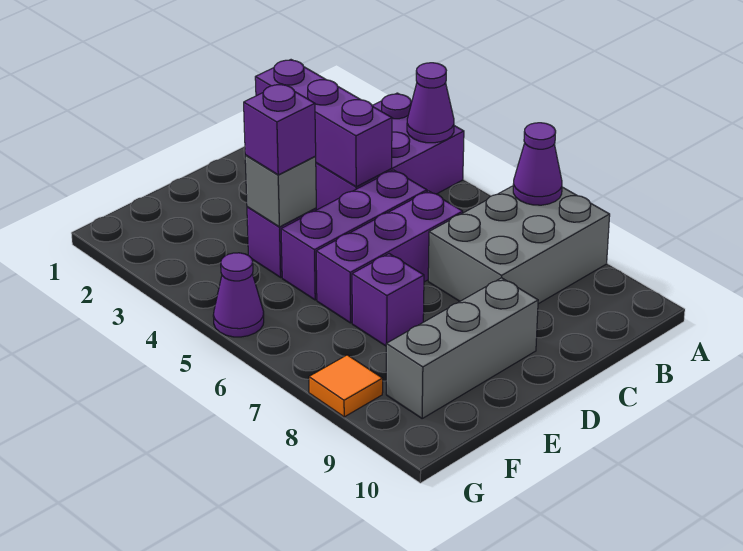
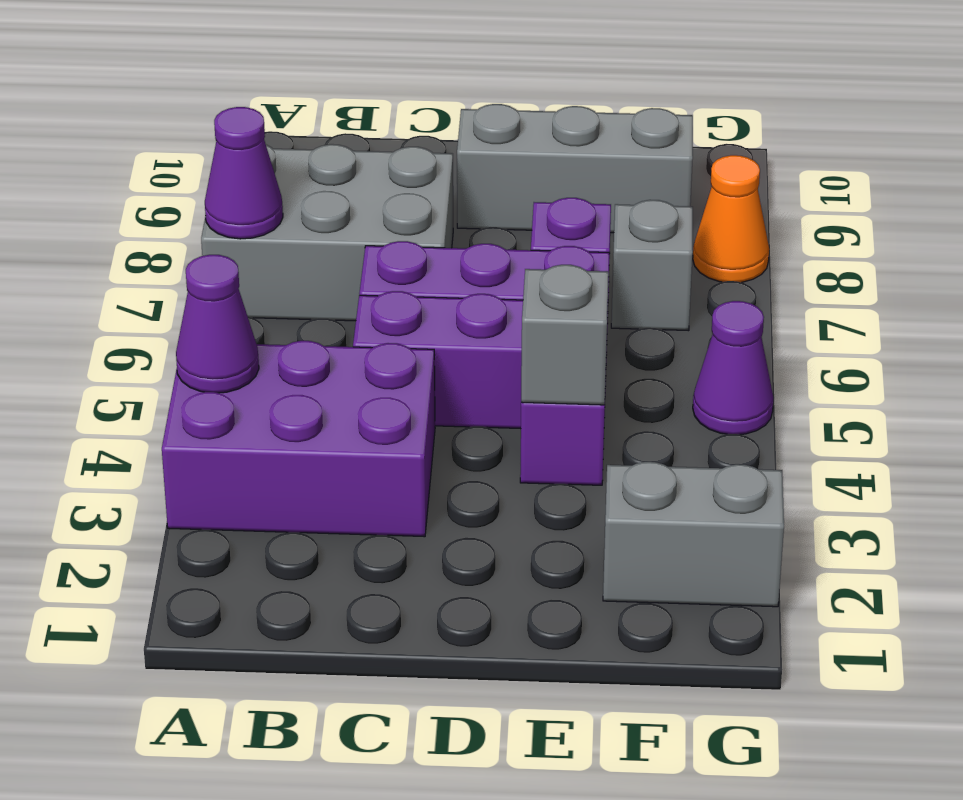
purple 1x3 brick [255,60,392,187] -> none
purple 1x1 brick [244,84,316,175] -> none
none -> grey 1x2 brick [603,462,784,607]
none -> grey 1x1 brick [611,200,693,331]
orange 1x1 tile [309,355,383,417] -> orange 1x1 cone [693,155,769,282]

